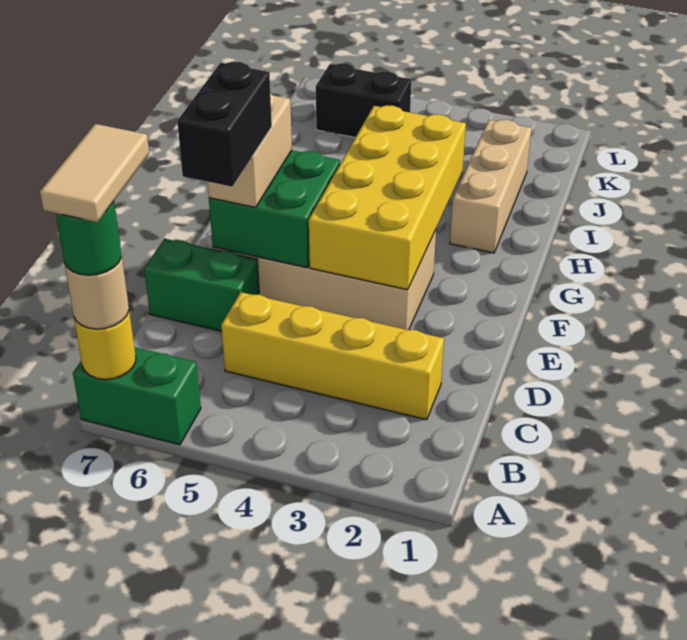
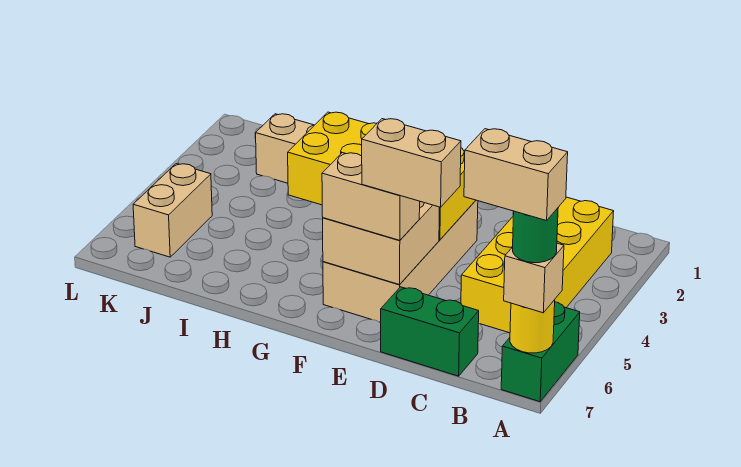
tan 1x1 round brick [65,254,129,329] -> tan 1x1 brick [504,243,564,313]
tan 1x2 tile [40,124,149,222] -> tan 1x2 brick [464,129,568,221]
yellow 1x4 brick [221,292,444,420] -> yellow 2x4 brick [461,197,614,333]
green 1x2 brick [144,239,259,331] -> green 1x2 brick turned to [380,287,479,376]
black 1x2 brick [177,62,272,187] -> tan 1x2 brick [362,119,461,207]
green 2x2 brick [209,150,340,268] -> tan 2x2 brick [323,202,439,285]
black 1x2 brick [316,64,411,137] -> tan 1x2 brick [133,164,212,257]

